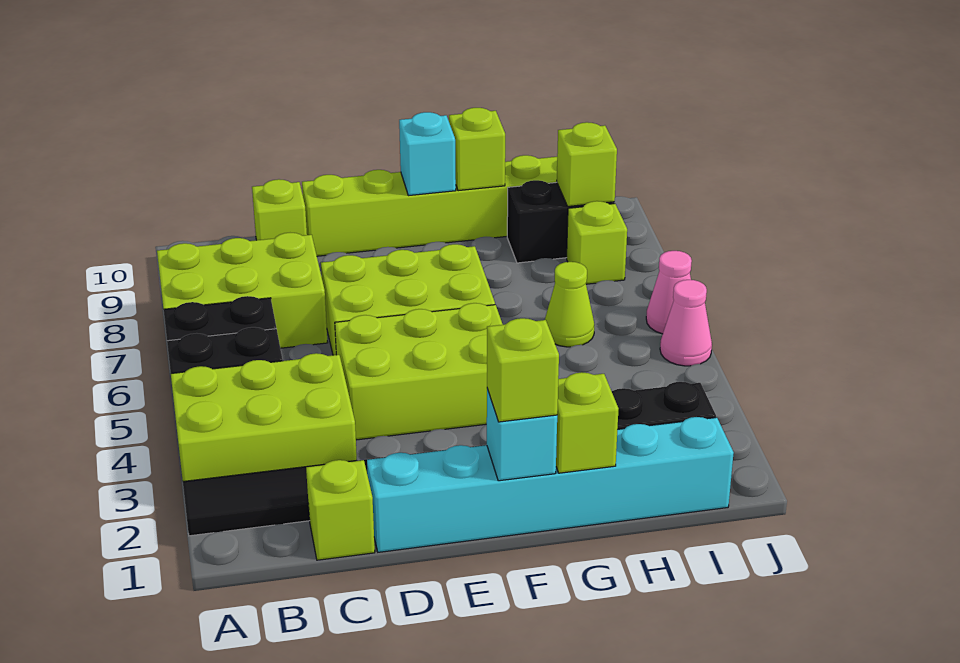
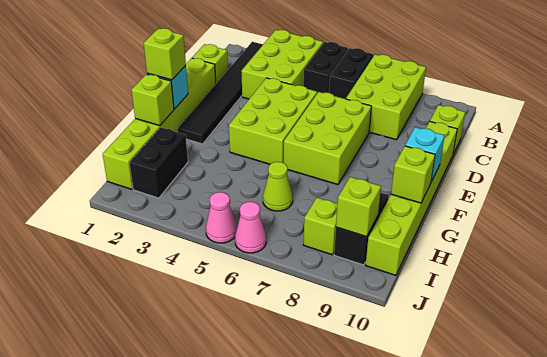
cyan 1x6 brick [367,417,734,552] -> lime 1x6 brick [103,58,216,189]

